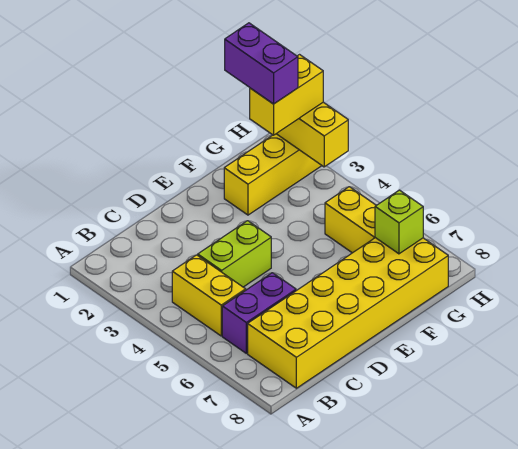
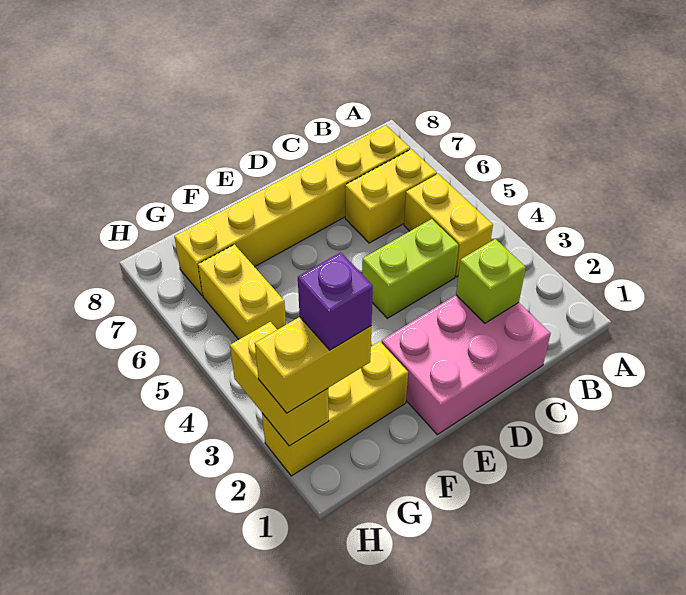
purple 1x2 brick [222,273,296,353] -> yellow 1x2 brick [345,149,437,243]
yellow 2x6 brick [248,238,448,388] -> yellow 1x6 brick [174,125,410,296]
none -> pink 2x3 brick [382,295,551,435]
purple 1x2 brick [225,23,298,104] -> purple 1x1 brick [298,252,373,350]
lime 1x1 brick [375,190,423,254] -> lime 1x1 brick moved to [456,239,526,323]

